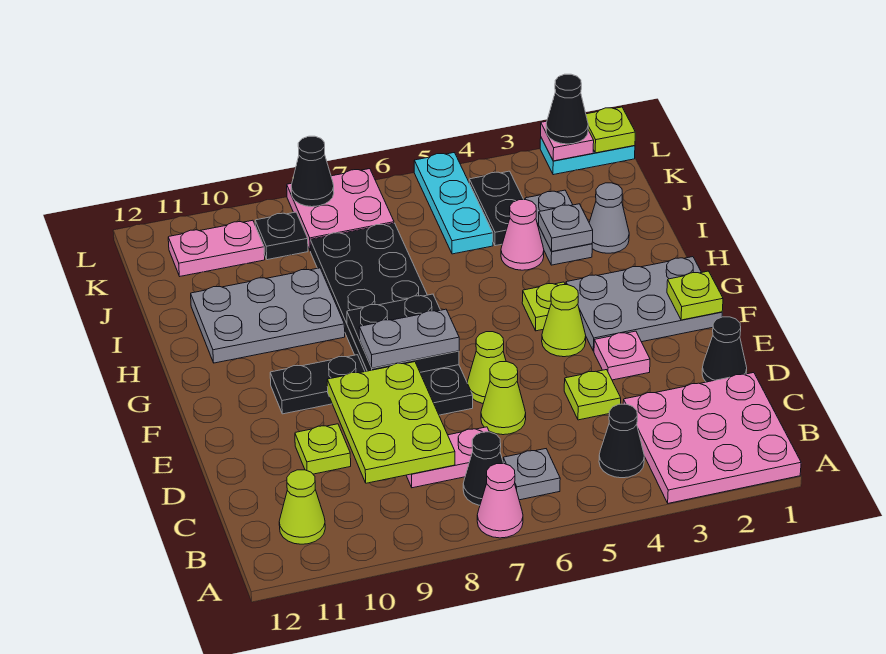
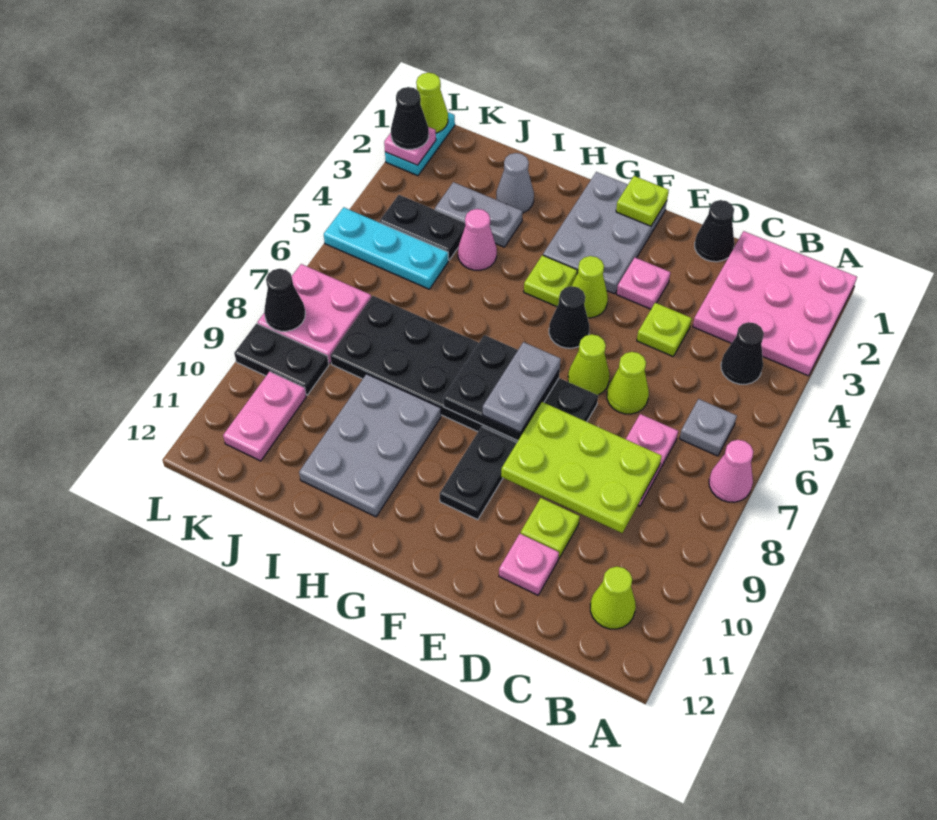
black 1x1 cone [463,432,503,505] -> black 1x1 cone moved to [549,286,589,348]
none -> pink 1x1 plate [499,534,559,595]
grey 1x1 plate [539,204,593,251] -> none
black 1x1 plate [255,212,308,260] -> black 1x2 plate [234,324,329,395]
lime 1x1 plate [586,107,635,153] -> lime 1x1 cone [416,73,448,133]

